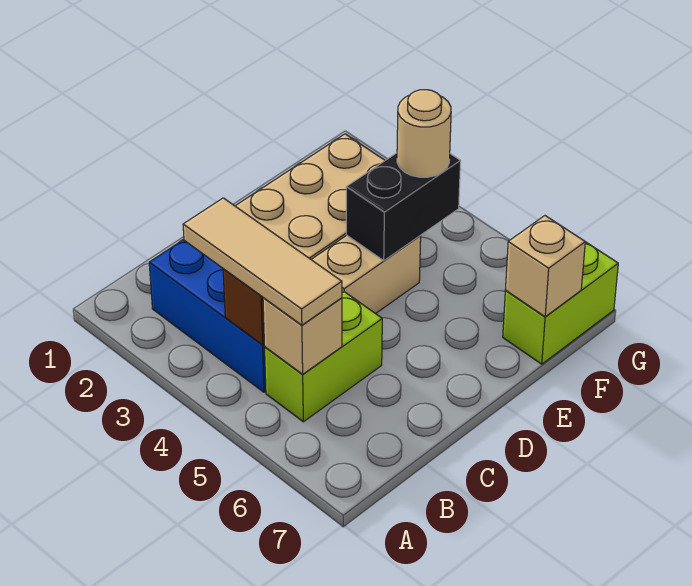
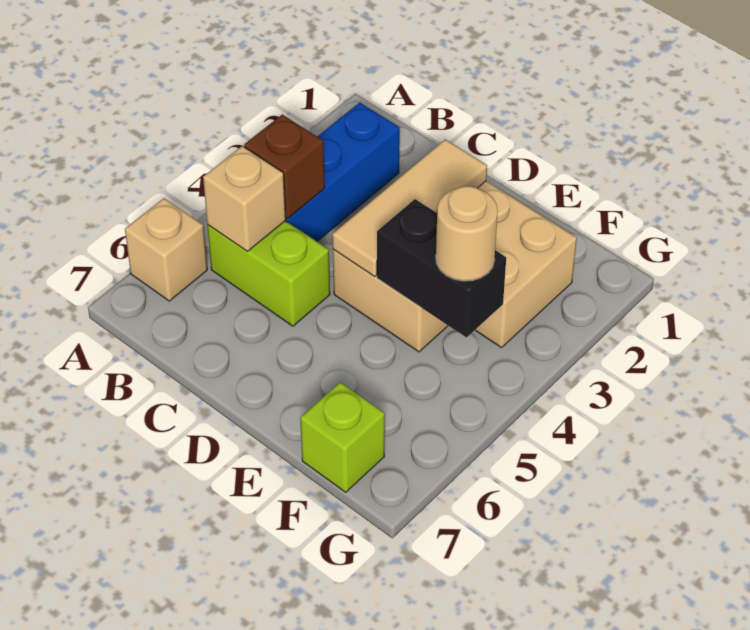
tan 1x3 tile [183,198,342,325] -> tan 1x3 tile moved to [333,139,487,277]
lime 1x2 brick [503,242,618,364] -> lime 1x1 brick [300,382,385,492]
tan 1x1 brick [505,216,585,317] -> tan 1x1 brick moved to [125,198,207,301]

